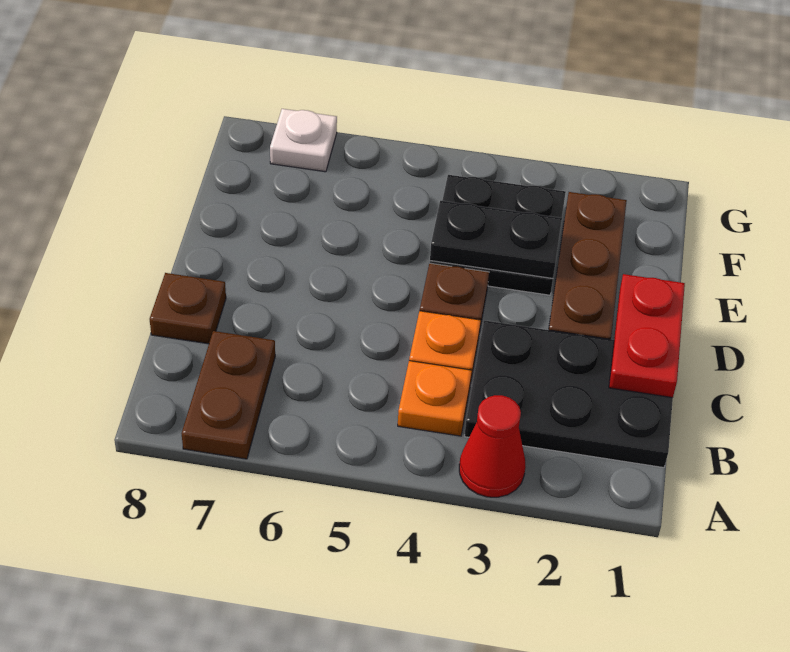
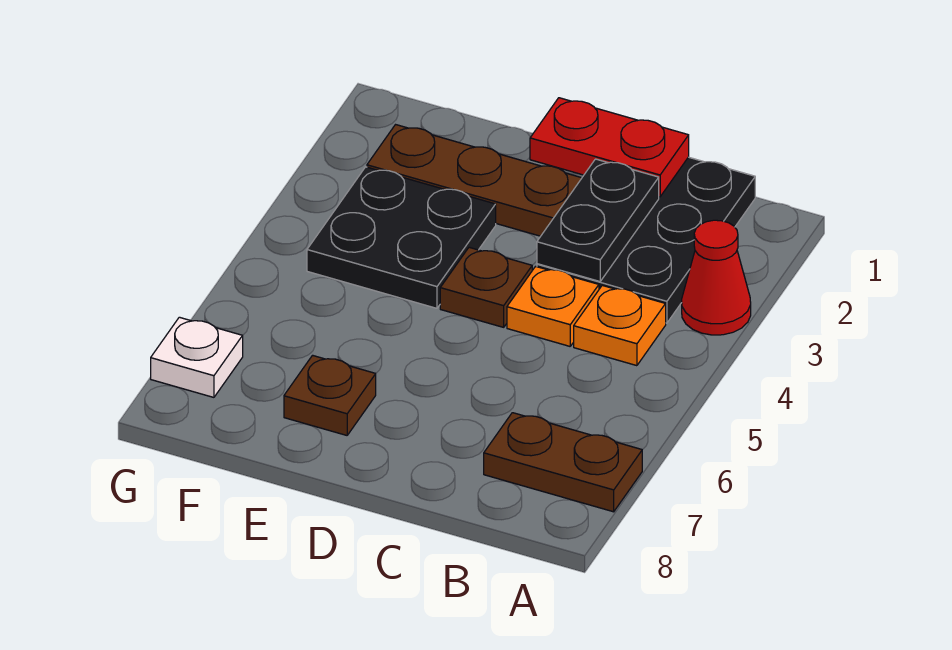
brown 1x1 plate [150,273,226,344] -> brown 1x1 plate moved to [284,355,376,435]
black 1x2 plate [430,201,562,278] -> black 1x2 plate moved to [537,159,659,281]

